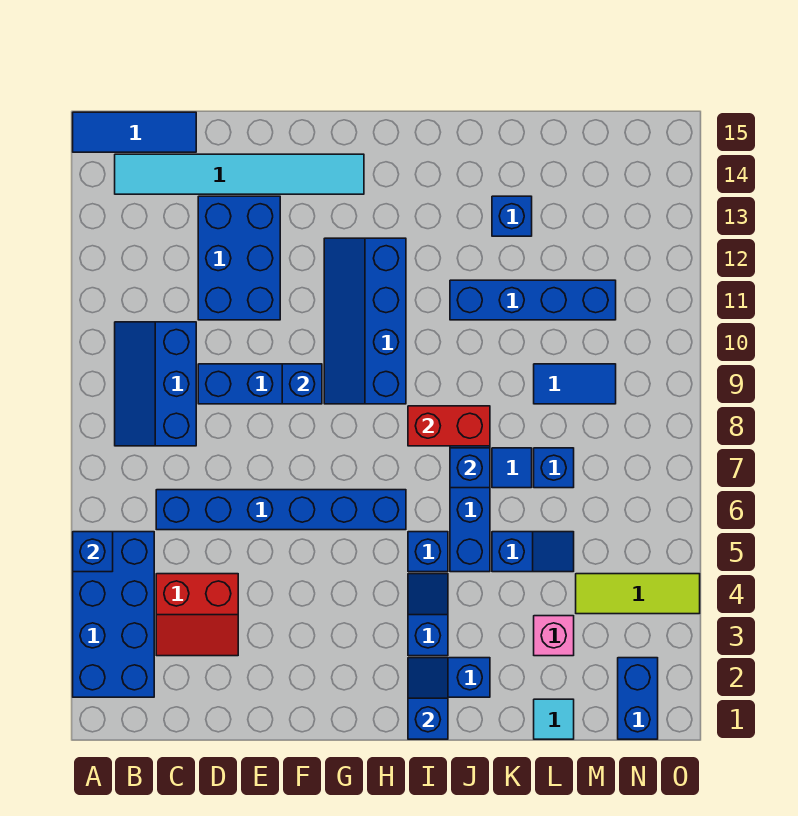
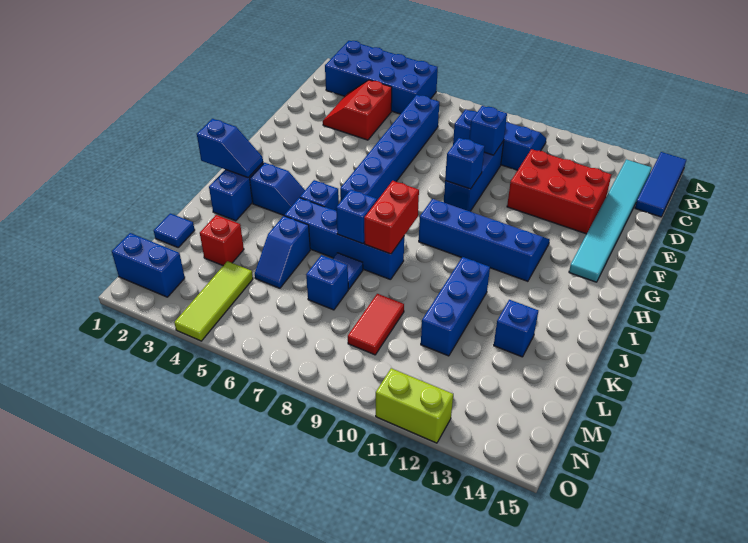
blue 1x1 brick [73,532,113,572] -> blue 1x1 brick moved to [469,106,507,155]
blue 2x3 brick [198,196,280,320] -> red 2x3 brick [507,149,611,234]
blue 1x4 brick [450,280,616,320] -> blue 1x3 brick [421,257,490,356]
cyan 1x1 tile [534,699,574,739] -> blue 1x1 tile [154,213,195,247]
pink 1x1 brick [534,616,574,656] -> red 1x1 brick [200,215,244,265]
blue 1x2 tile [534,364,616,404] -> red 1x2 tile [348,294,404,355]
none -> lime 1x2 brick [376,368,453,443]

